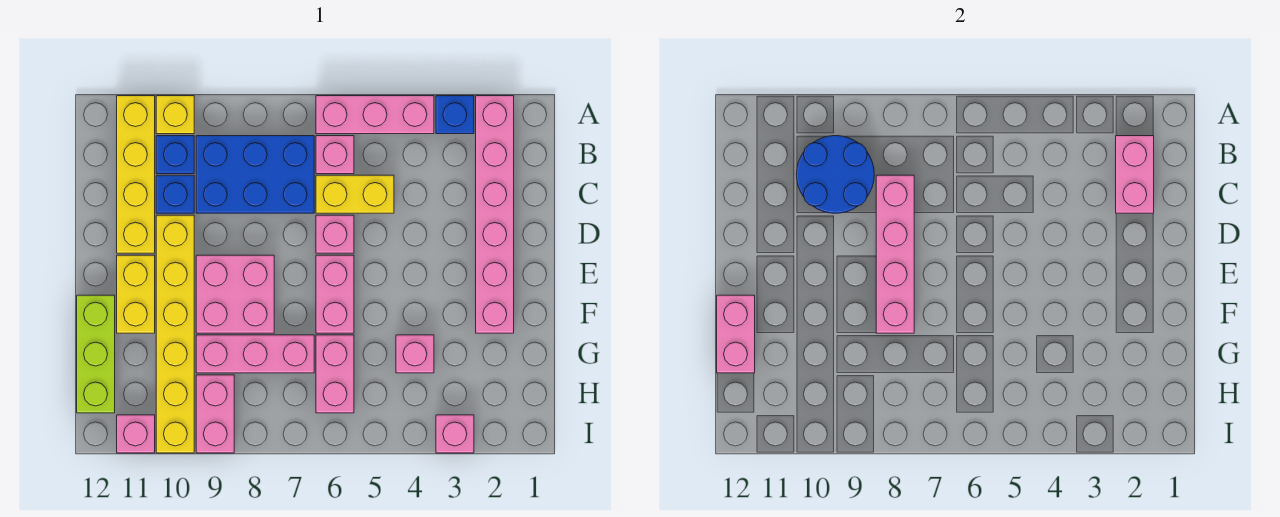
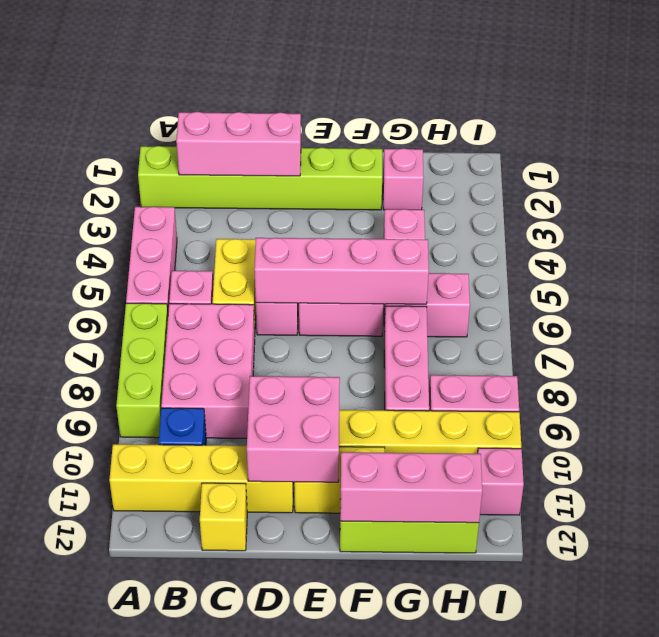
pink 1x6 brick [476,96,514,333] -> lime 1x6 brick [138,146,382,210]
blue 1x1 brick [436,96,474,134] -> none
none -> lime 1x3 brick [116,303,168,438]
yellow 1x1 brick [156,96,194,134] -> yellow 1x1 brick moved to [200,483,247,551]
pink 1x2 brick [1116,136,1154,213] -> pink 1x3 brick [176,112,301,176]
blue 2x3 brick [196,136,314,213] -> pink 2x3 brick [161,304,255,438]
blue 2x2 round brick [796,136,874,213] -> none
pink 1x4 brick [876,175,914,333] -> pink 1x4 brick moved to [254,238,429,304]
blue 1x1 brick [156,175,194,213] -> none
pink 2x2 brick [196,255,274,333] -> pink 2x2 brick moved to [247,376,340,482]
pink 1x2 brick [717,295,755,373] -> pink 1x3 brick [340,452,482,523]
pink 1x1 brick [436,415,474,453] -> pink 1x1 brick moved to [383,148,424,210]

